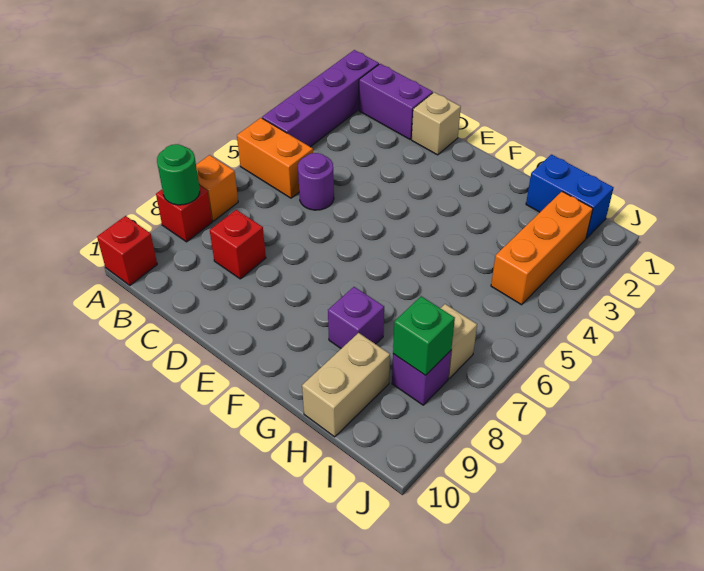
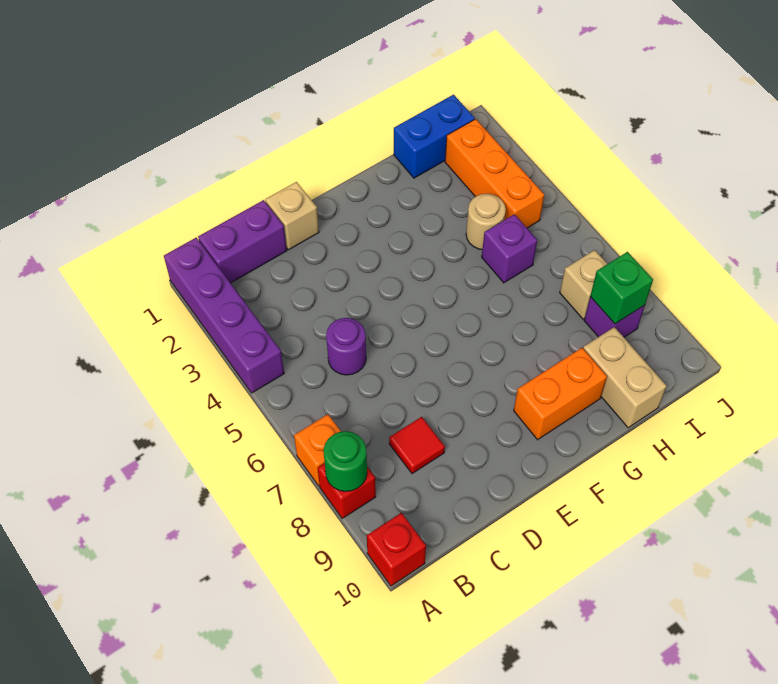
orange 1x2 brick [237,118,313,198] -> orange 1x2 brick moved to [514,348,607,440]
red 1x1 brick [210,210,266,279] -> red 1x1 tile [389,417,445,474]
purple 1x1 brick [328,287,384,348] -> purple 1x1 brick moved to [482,214,537,283]
none -> tan 1x1 round brick [466,194,506,250]

